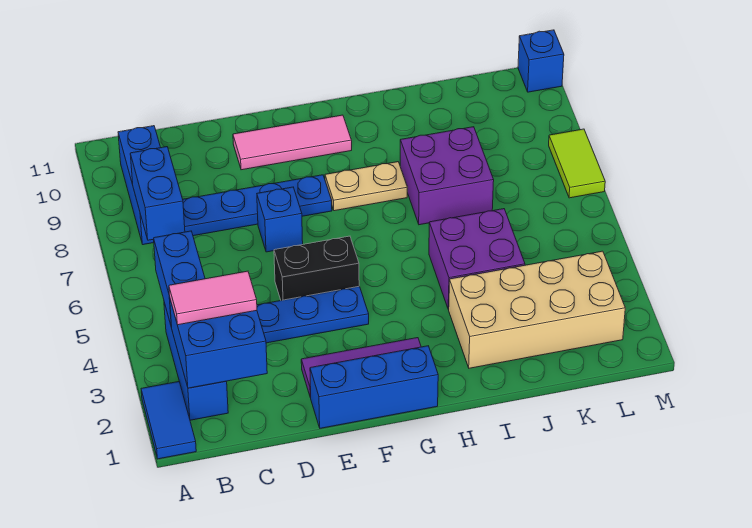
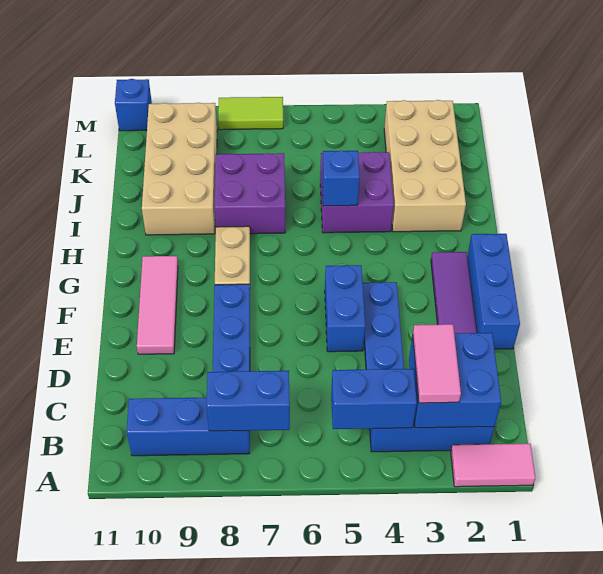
blue 1x2 tile [141,382,196,459] -> pink 1x2 tile [451,444,535,487]
black 1x2 brick [274,236,359,300] -> blue 1x2 brick [325,265,365,352]
blue 1x1 brick [257,187,303,252] -> blue 1x1 brick moved to [322,151,360,206]
none -> tan 2x4 brick [142,103,217,235]

